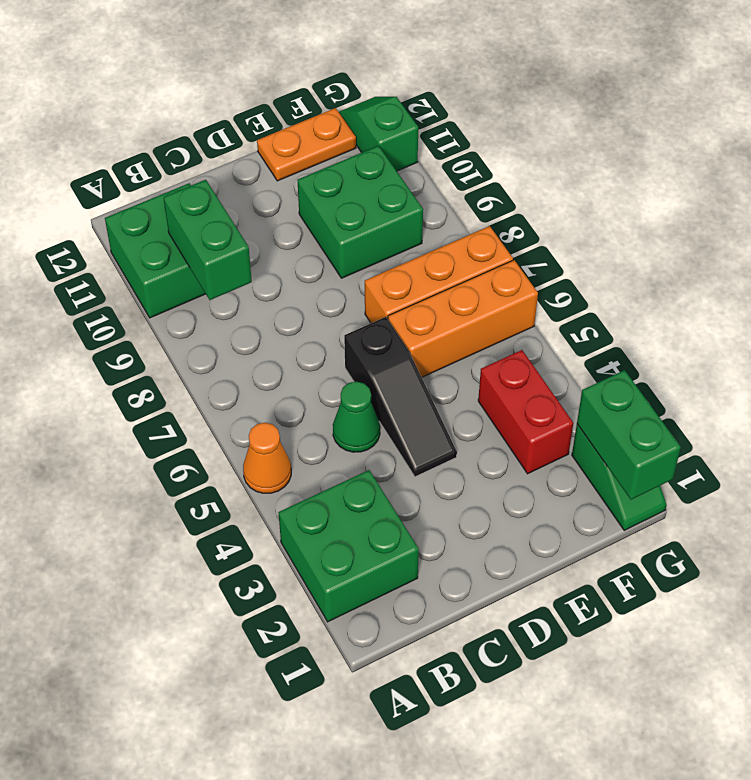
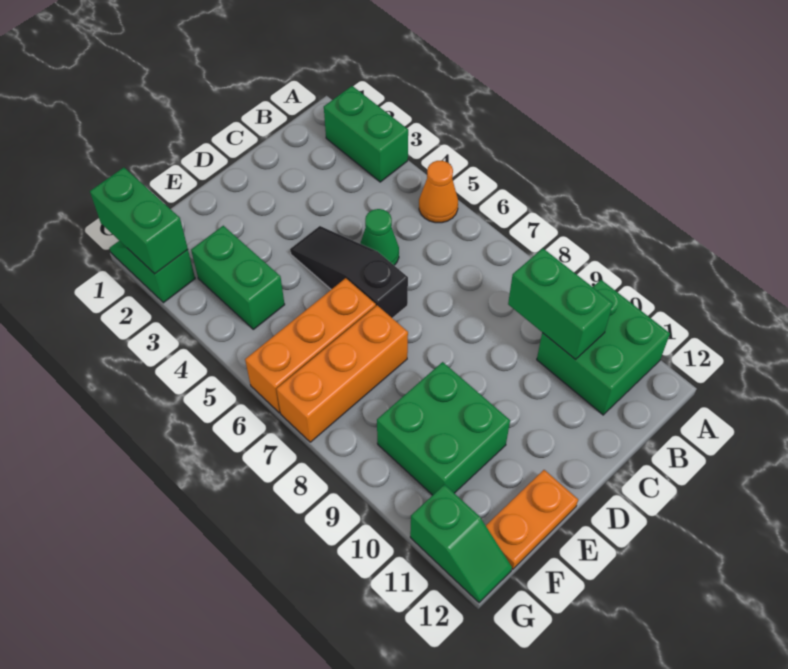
green 2x2 brick [278,470,419,622] -> green 1x2 brick [324,86,408,182]
red 1x2 brick [478,350,573,474] -> green 1x2 brick [191,226,285,329]

